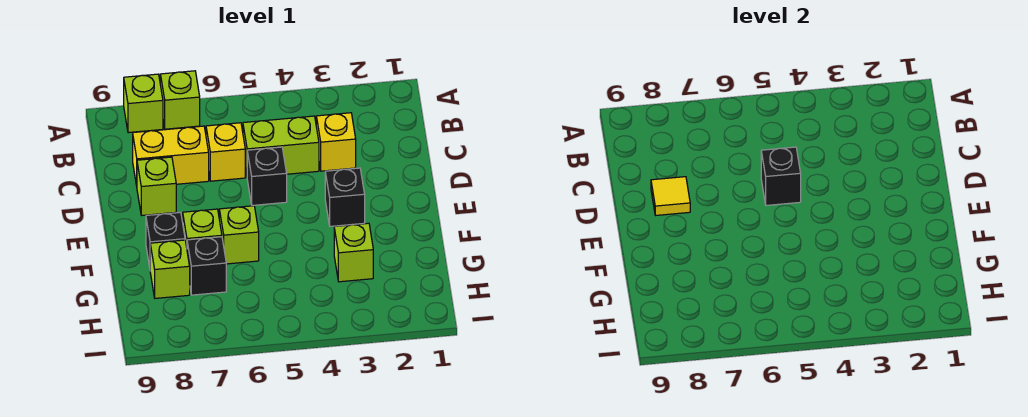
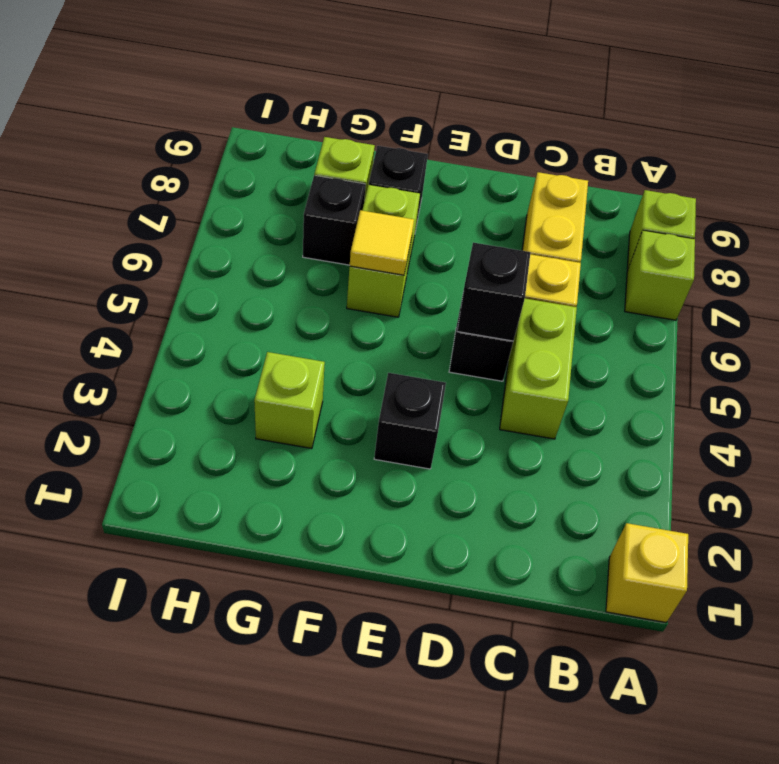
yellow 1x1 brick [316,113,356,171] -> yellow 1x1 brick moved to [606,523,688,622]
lime 1x1 brick [137,157,176,215] -> none
yellow 1x1 tile [651,177,690,215] -> yellow 1x1 tile moved to [350,210,414,275]

